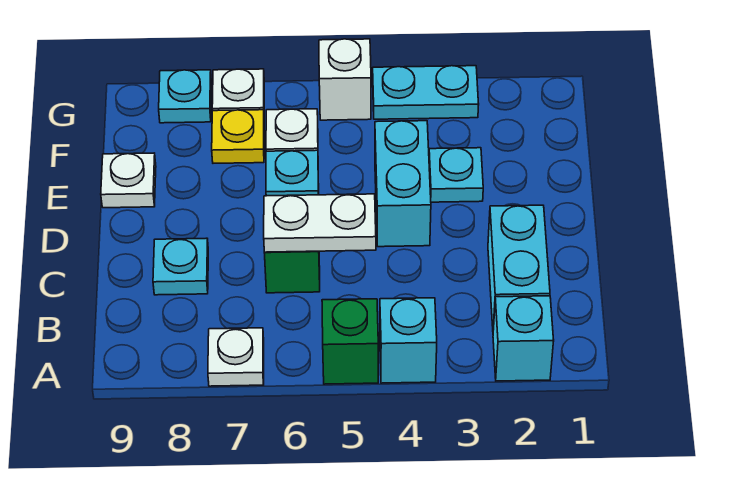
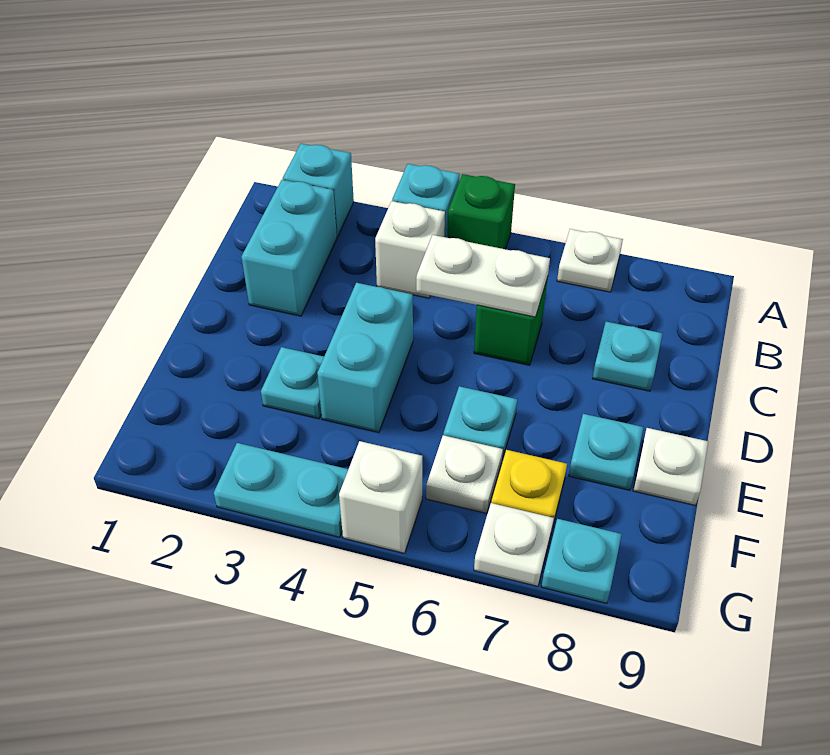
none -> white 1x1 brick [375,201,445,298]
none -> cyan 1x1 plate [569,414,643,490]

